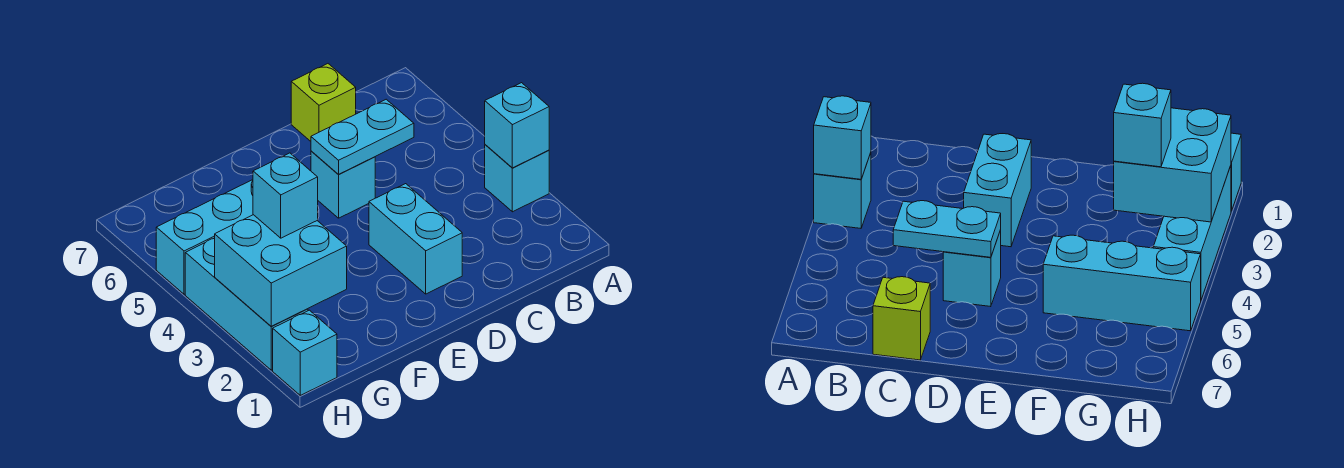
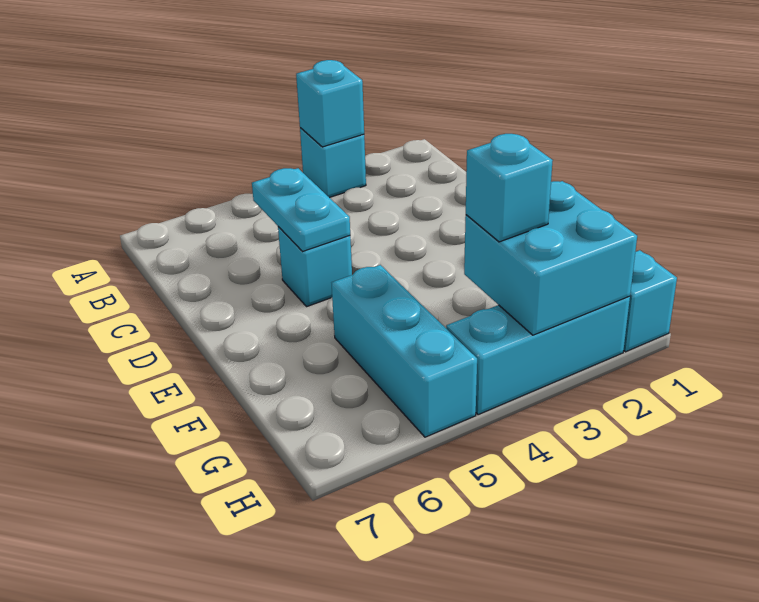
lime 1x1 brick [291,64,356,141] -> none
cyan 1x2 brick [369,184,462,294] -> none

